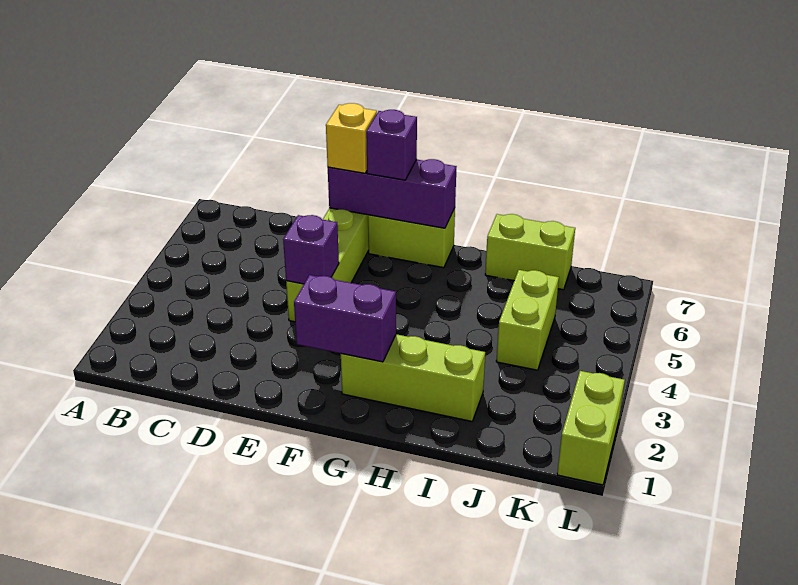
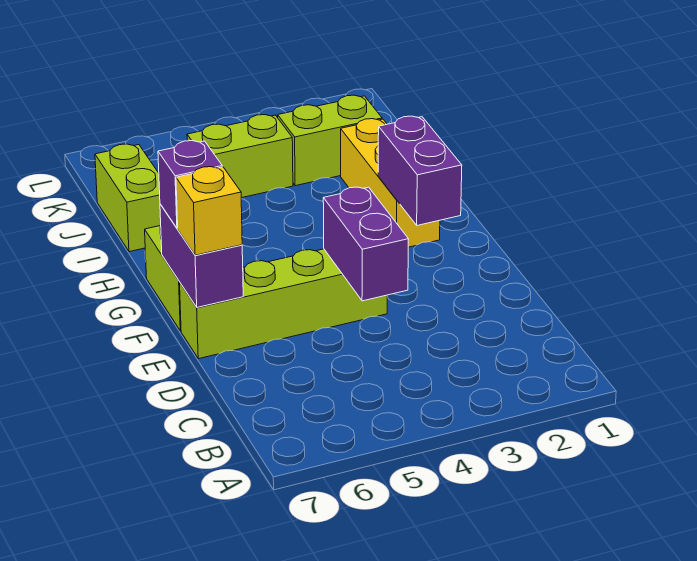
purple 1x1 brick [283,215,339,284] -> purple 1x2 brick [323,187,409,301]
purple 1x3 brick [328,159,457,228] -> purple 1x2 brick [160,204,243,307]
lime 1x3 brick [341,334,485,421] -> yellow 1x3 brick [341,119,440,247]
lime 1x2 brick [557,371,625,485] -> lime 1x2 brick moved to [278,95,382,186]

